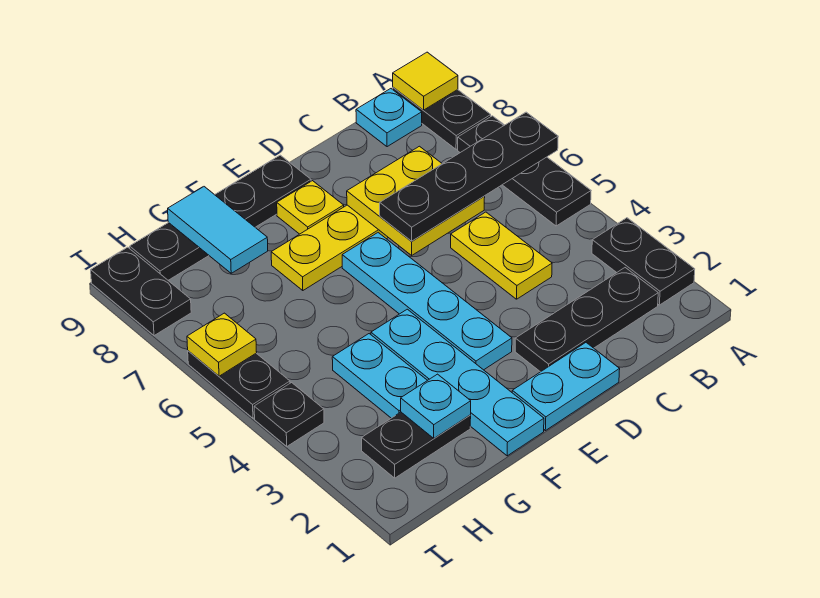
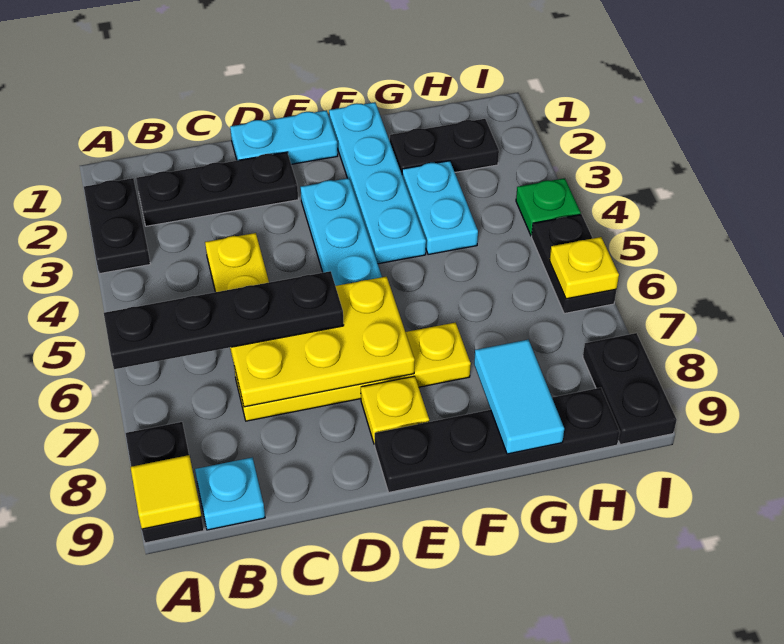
black 1x3 plate [458,116,591,226] -> none
yellow 2x2 plate [347,146,485,255] -> yellow 2x3 plate [230,277,415,407]
cyan 1x1 plate [401,374,471,438] -> none
black 1x1 plate [254,383,324,446] -> green 1x1 plate [516,178,581,236]

